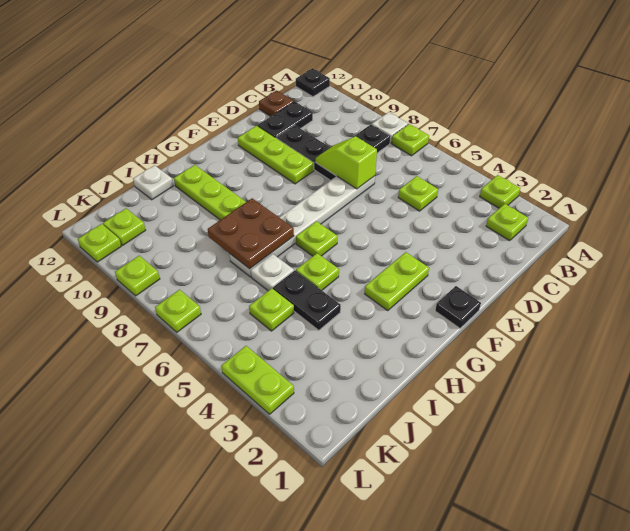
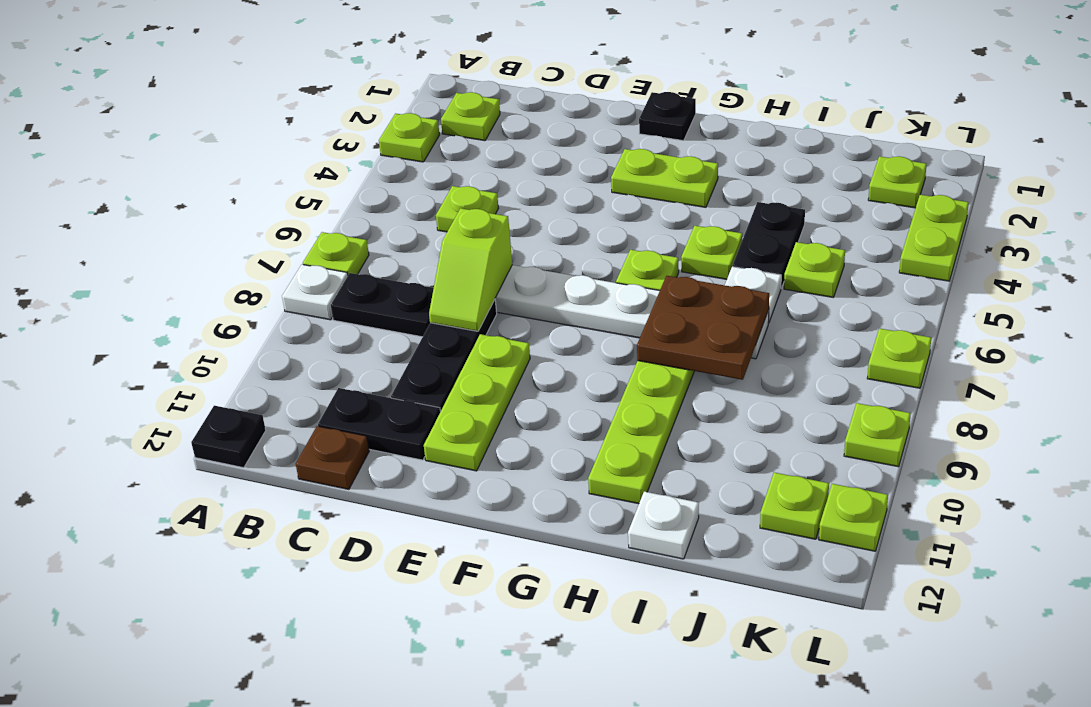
none -> lime 1x1 plate [868,156,927,208]

